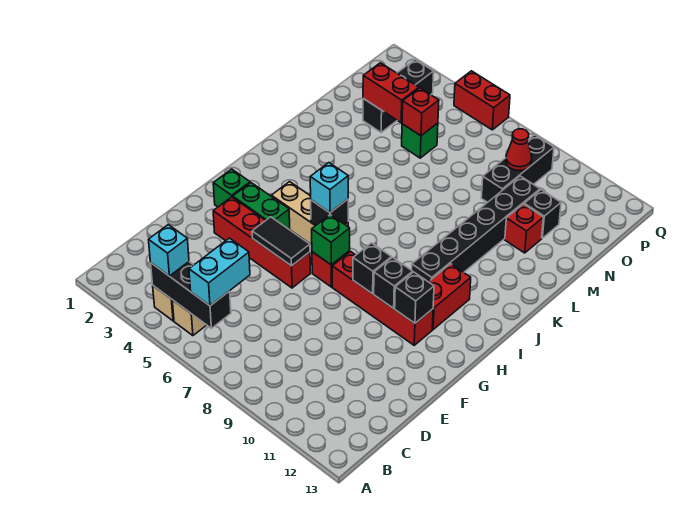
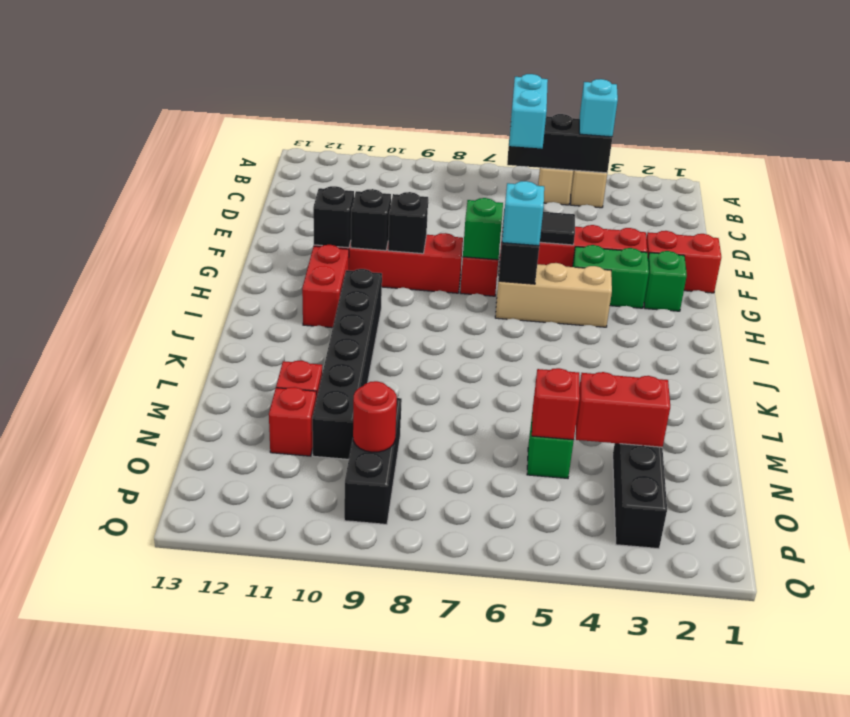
black 1x1 brick [524,190,561,238] -> red 1x1 brick [269,387,316,456]
red 1x1 cone [506,129,532,170] -> red 1x1 round brick [353,381,397,452]
red 1x2 brick [454,71,510,130] -> red 1x2 brick moved to [646,231,721,293]

